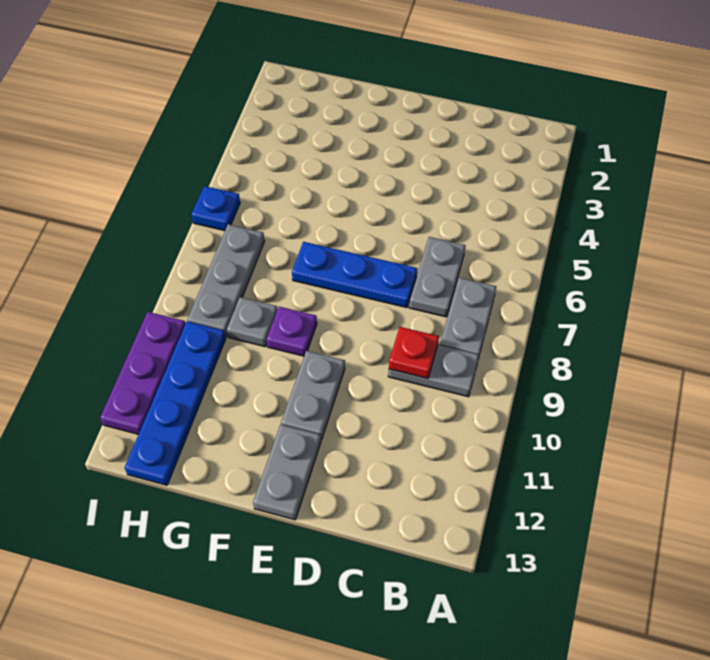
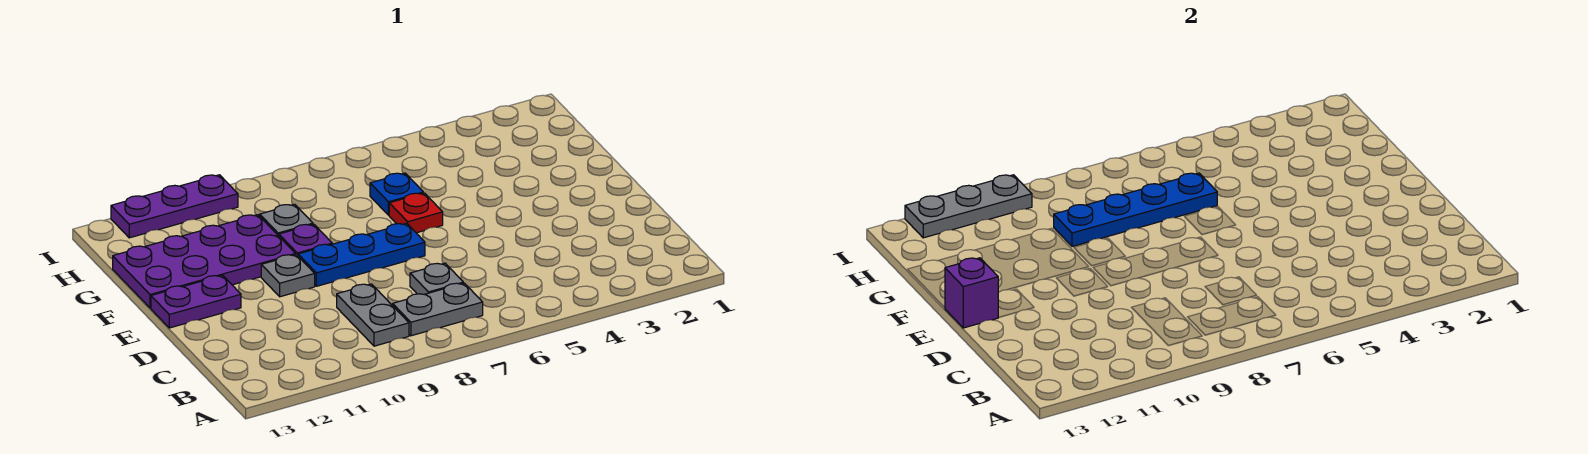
grey 1x2 plate [409,237,466,317] -> grey 1x1 plate [410,263,463,294]
red 1x1 plate [389,327,439,378] -> red 1x1 plate moved to [389,193,443,233]
blue 1x3 plate [292,242,417,308] -> blue 1x3 plate turned to [298,223,425,286]
grey 1x2 plate [281,351,345,440] -> grey 1x1 plate [261,255,315,297]
grey 1x2 plate [253,425,321,520] -> purple 1x2 plate [151,275,241,328]
none -> purple 1x1 brick [945,258,999,328]
none -> purple 2x4 plate [113,215,295,308]
grey 1x3 plate [188,224,265,337] -> grey 1x3 plate moved to [905,175,1032,238]
blue 1x4 plate [125,321,226,485] -> blue 1x4 plate moved to [1054,173,1217,246]
blue 1x1 plate [192,186,240,231] -> blue 1x1 plate moved to [370,173,423,215]

